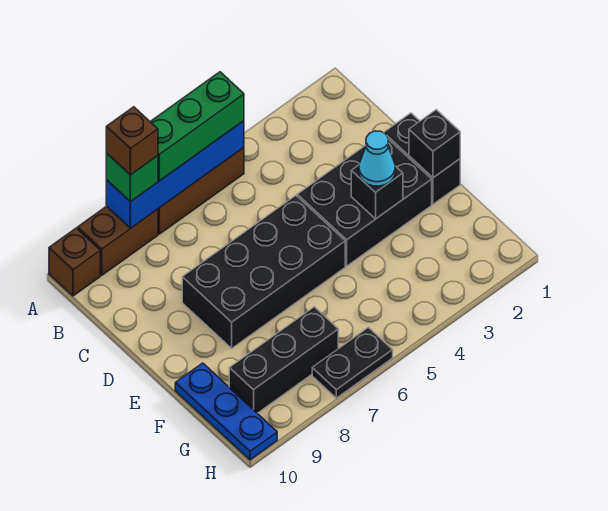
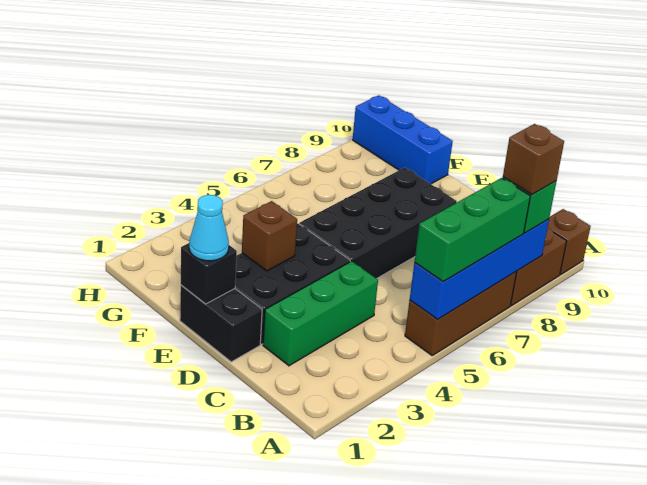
none -> green 1x3 brick [263,261,378,366]
black 1x1 brick [351,165,403,219] -> brown 1x1 brick [242,201,297,271]
cyan 1x1 cone [359,131,395,186] -> cyan 1x1 cone moved to [189,195,229,261]
blue 1x3 plate [175,363,277,460] -> blue 1x3 brick [353,95,453,184]
black 1x3 brick [229,307,338,413] -> none
black 1x2 plate [312,327,393,398] -> none

